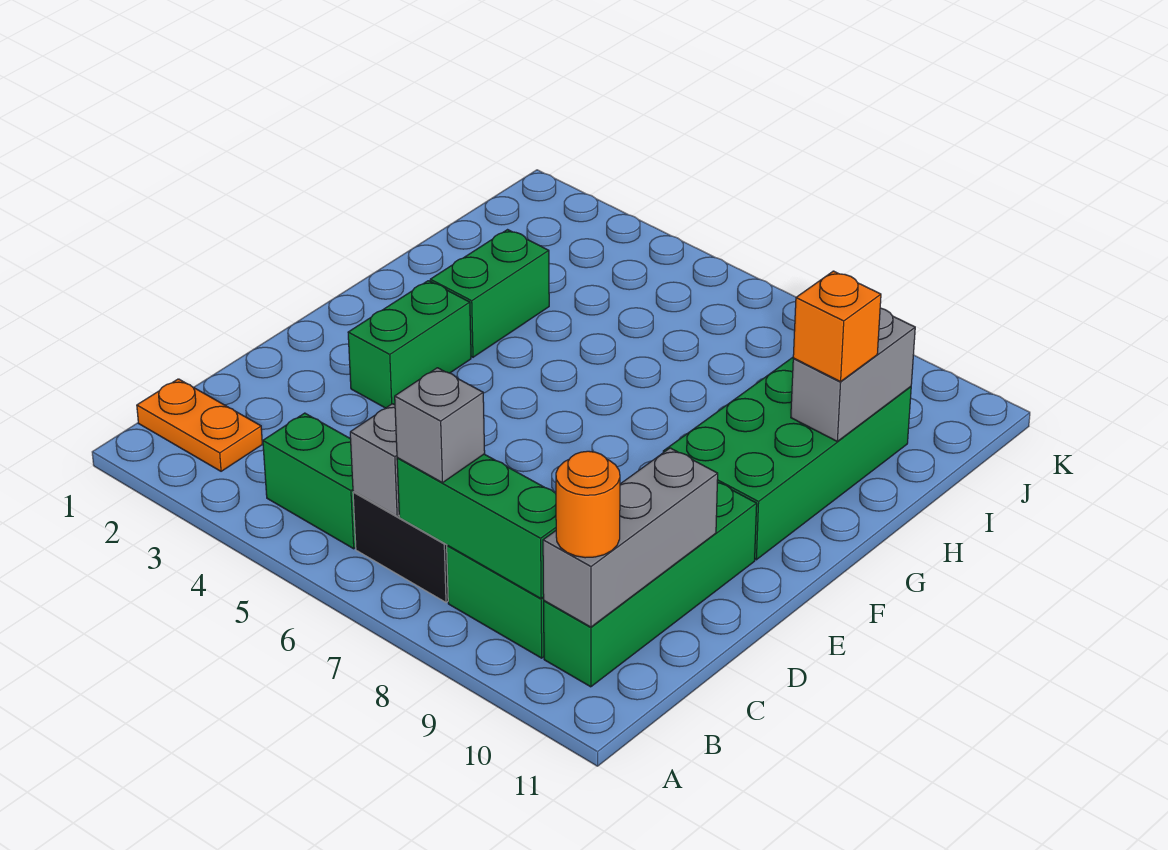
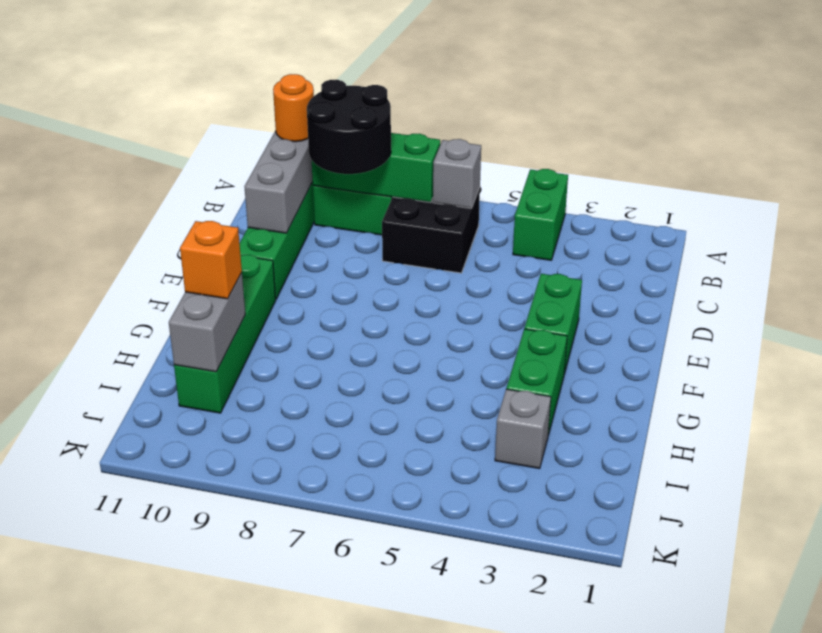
orange 1x2 plate [137,379,262,471] -> none
green 1x2 brick [263,413,356,549] -> green 1x2 brick turned to [513,169,568,260]
grey 1x1 brick [395,368,485,483] -> grey 1x1 brick moved to [495,389,551,469]
none -> black 2x2 round brick [307,80,391,174]
green 2x4 brick [663,357,911,560] -> green 1x4 brick [174,255,276,413]

